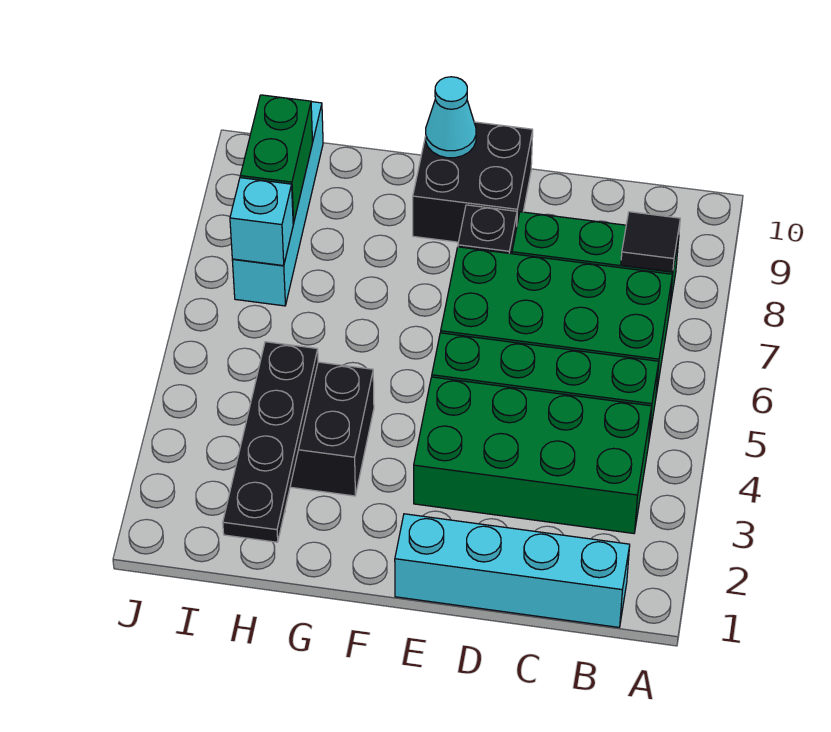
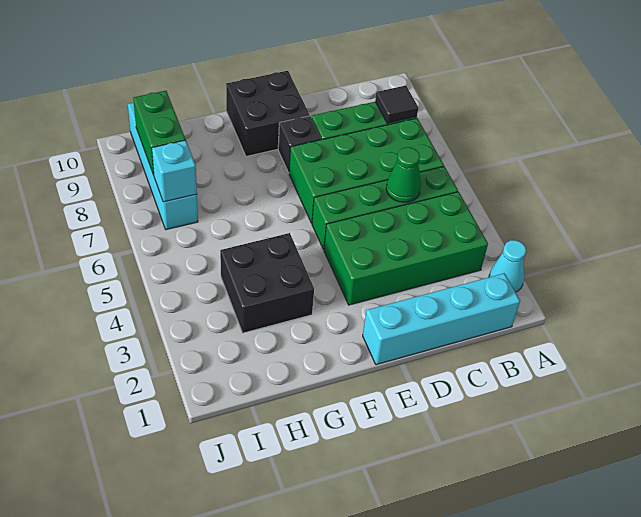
none -> green 1x1 cone [386,147,421,202]
cyan 1x1 cone [426,77,476,158] -> cyan 1x1 cone moved to [489,240,526,292]
black 1x4 plate [223,342,318,542] -> none

